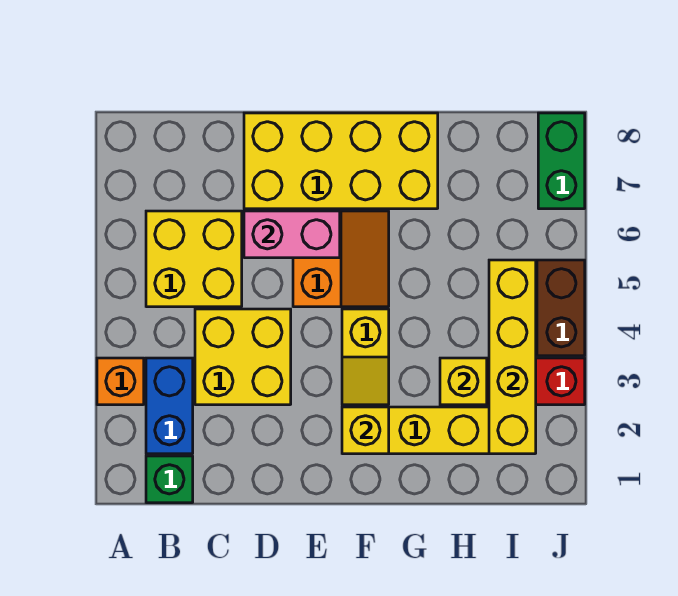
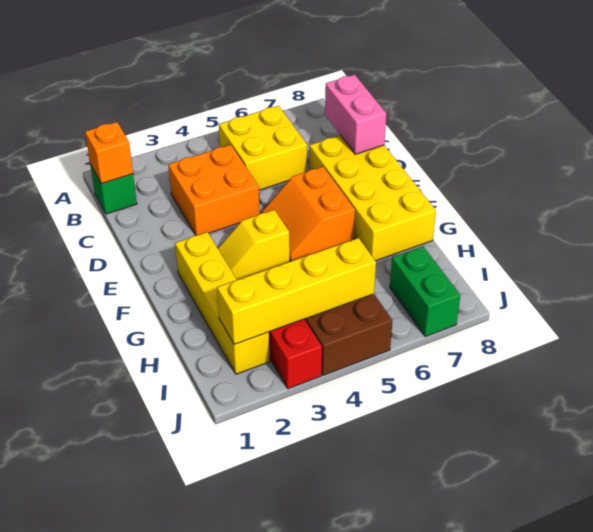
orange 1x1 brick [97,358,144,405] -> orange 1x1 brick moved to [85,122,133,184]
blue 1x2 brick [146,358,193,454] -> none
yellow 2x2 brick [195,309,291,405] -> orange 2x2 brick [168,145,260,236]
pink 1x2 brick [244,211,340,258] -> pink 1x2 brick moved to [325,75,386,154]
orange 2x2 slope [293,211,389,307] -> orange 2x2 slope turned to [262,167,355,261]
yellow 1x1 brick [342,407,389,454] -> none
yellow 1x1 brick [440,358,487,405] -> none
green 1x2 brick [538,113,585,209] -> green 1x2 brick turned to [390,246,460,337]

